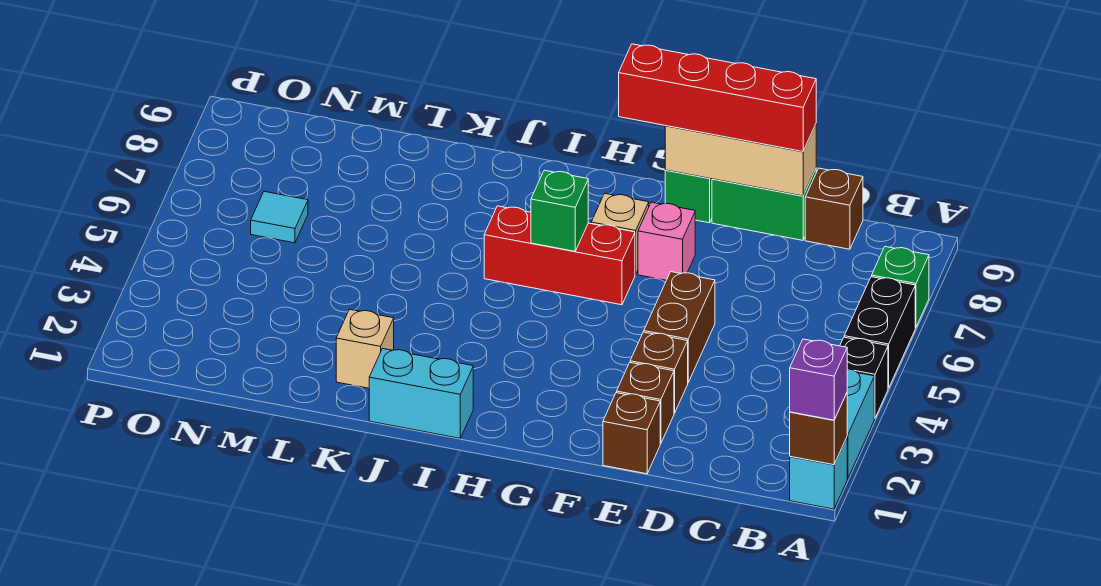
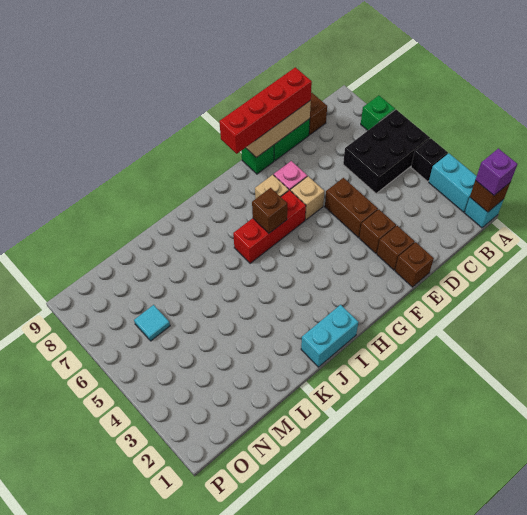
black 1x2 brick [844,277,915,388] -> black 2x3 brick [343,110,430,194]
green 1x1 brick [531,170,588,251] -> brown 1x1 brick [252,188,287,233]
tan 1x1 brick [336,309,394,388] -> tan 1x1 brick moved to [290,176,324,220]

